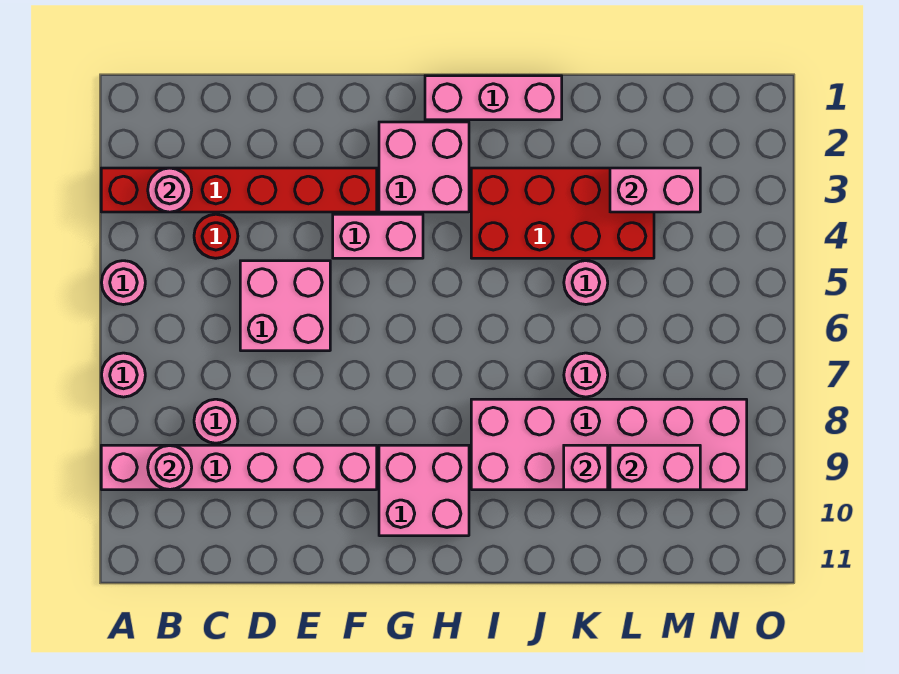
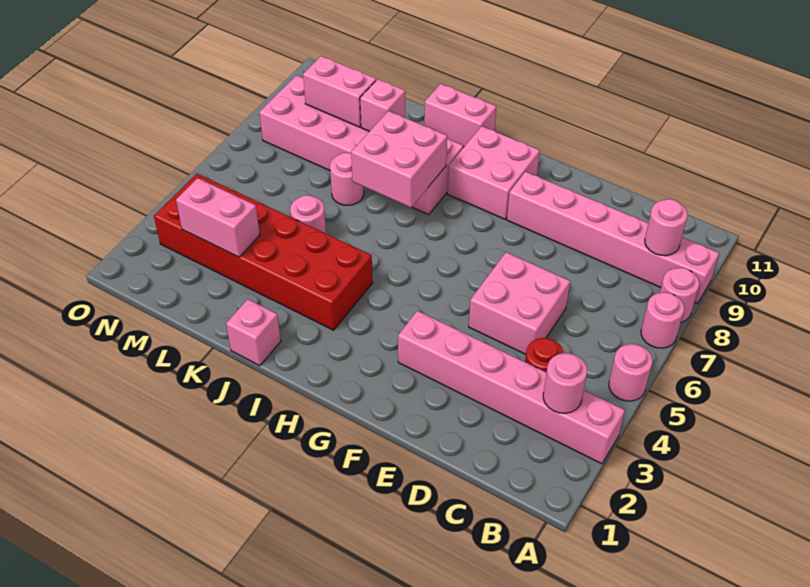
red 1x6 brick [101,168,377,212] -> pink 1x6 brick [398,311,625,464]
pink 1x1 round brick [194,399,238,443] -> pink 1x1 round brick moved to [660,268,699,322]
pink 1x2 brick [333,214,423,258] -> pink 1x2 brick moved to [424,84,496,147]
pink 2x2 brick [379,122,469,212] -> pink 2x2 brick moved to [351,111,447,208]
pink 1x3 brick [425,76,562,120] -> pink 1x1 brick [226,299,281,366]
red 2x4 brick [471,168,654,258] -> red 2x6 brick [154,174,373,330]

